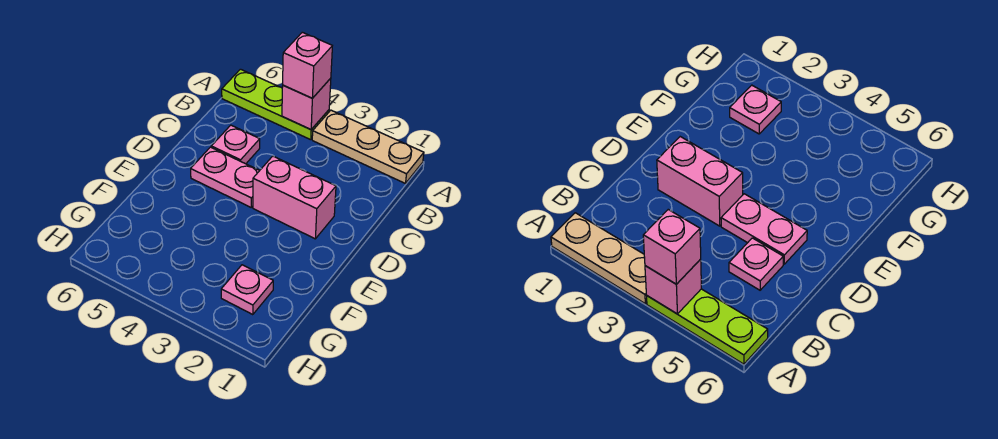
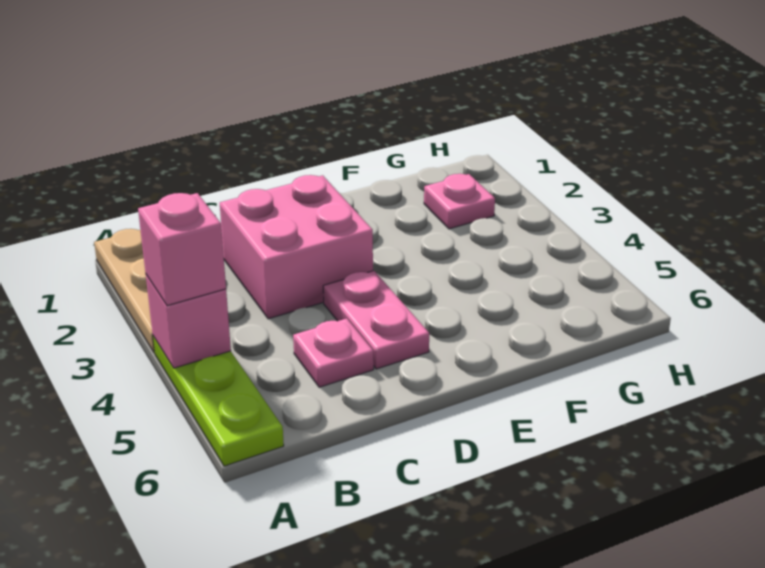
pink 1x2 brick [253,156,336,239] -> pink 2x2 brick [220,175,373,319]

